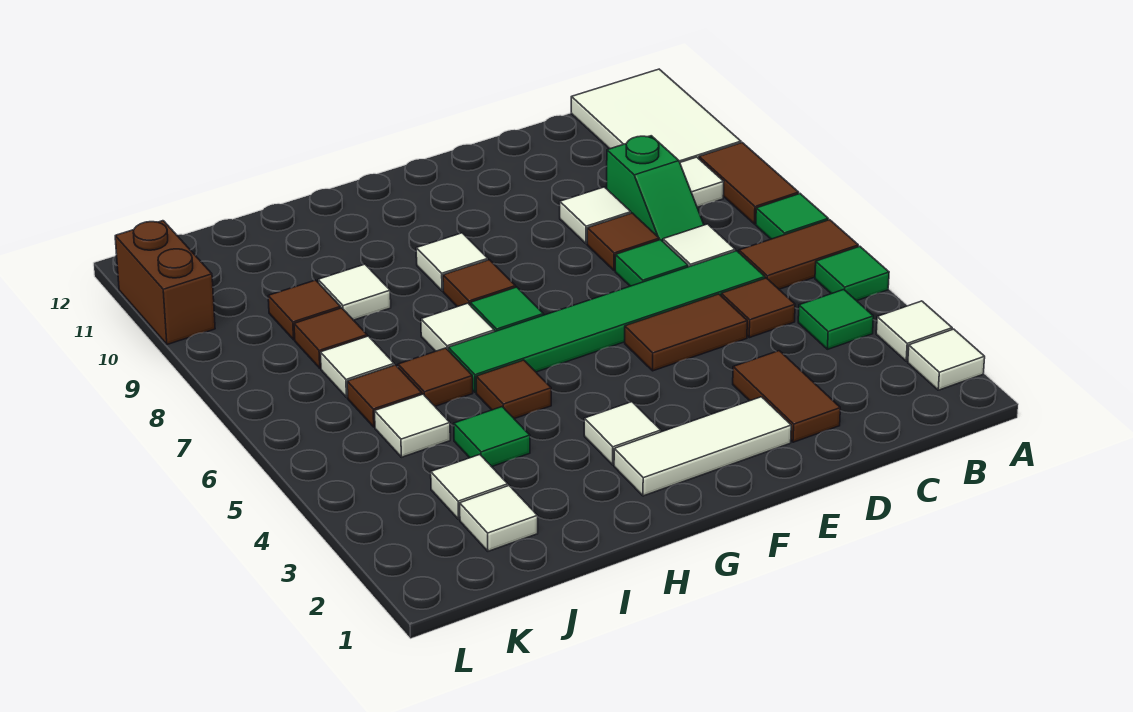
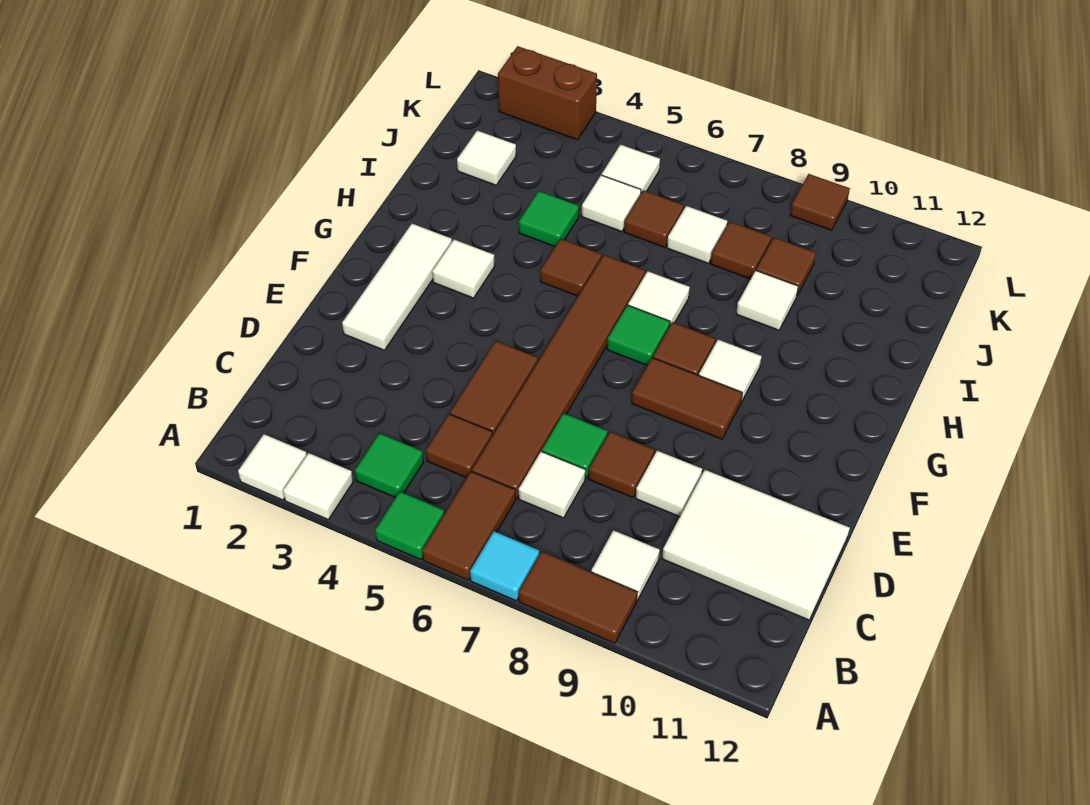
green 1x1 tile [756,194,828,239] -> cyan 1x1 tile [470,531,539,601]
white 2x3 tile [571,69,741,162] -> white 2x3 tile moved to [662,470,850,620]
green 1x6 tile [448,251,765,393] -> brown 1x6 tile [472,255,645,498]
green 1x2 slope [607,136,704,241] -> none
brown 1x2 tile [733,351,840,442] -> brown 1x2 tile moved to [632,358,742,439]
brown 1x1 tile [398,348,473,406] -> brown 1x1 tile moved to [790,174,850,230]
white 1x1 tile [431,455,508,519] -> white 1x1 tile moved to [602,145,660,193]
brown 1x2 brick [115,221,215,344] -> brown 1x2 brick moved to [498,46,597,140]

